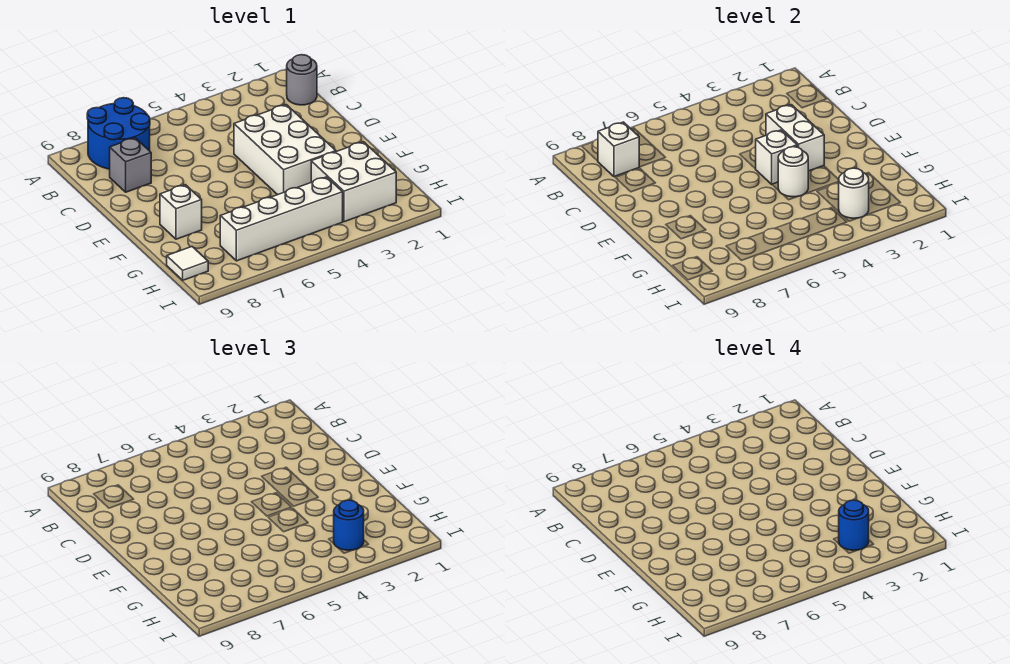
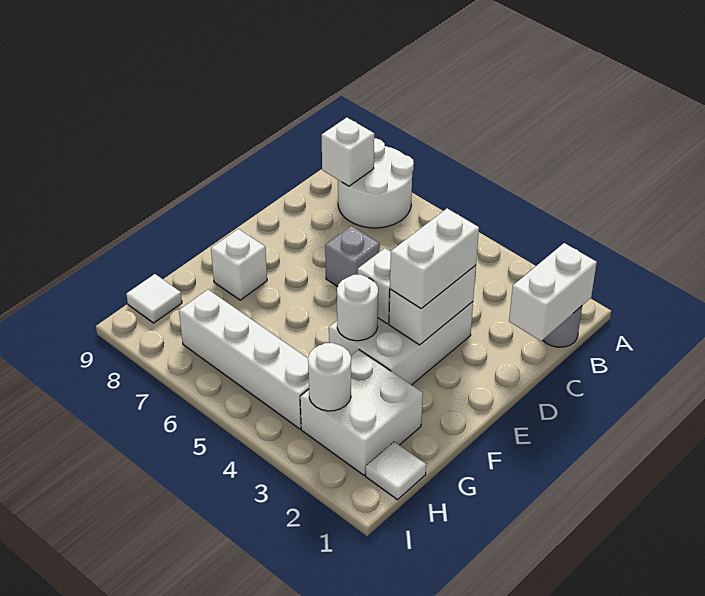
blue 2x2 round brick [87,98,150,169] -> white 2x2 round brick [338,138,414,228]
none -> white 1x2 brick [509,243,597,341]
grey 1x1 brick [110,138,151,192] -> grey 1x1 brick moved to [325,226,380,287]
none -> white 1x2 brick [390,209,479,309]
none -> white 1x1 tile [366,442,426,500]
blue 1x1 round brick [334,500,364,550] -> none
blue 1x1 round brick [839,500,869,550] -> none

